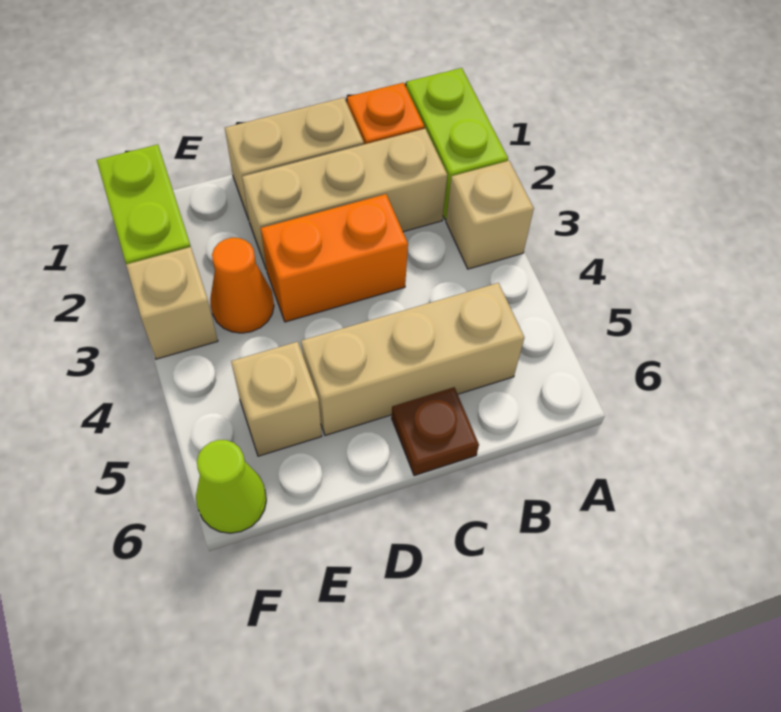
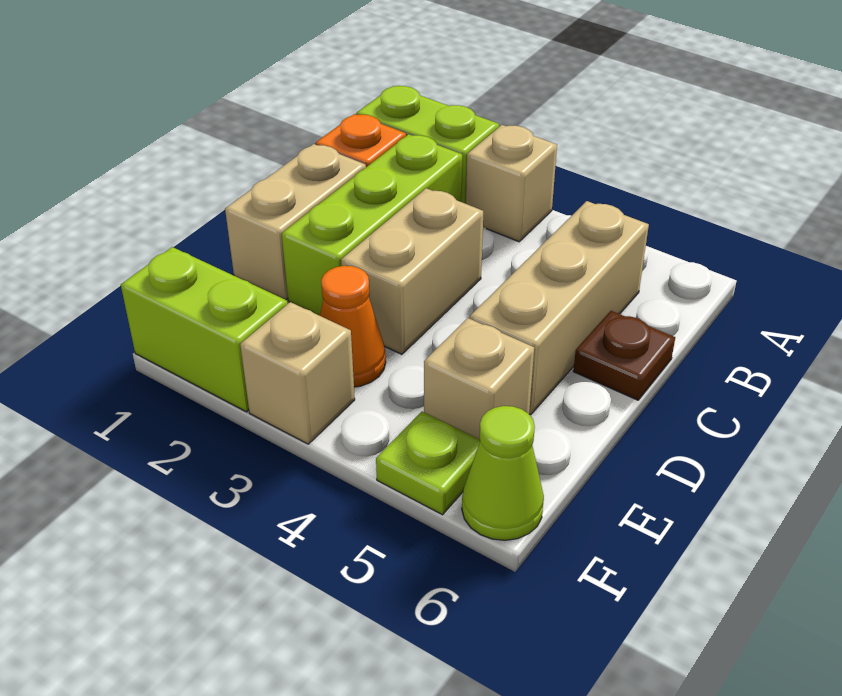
tan 1x3 brick [242,129,447,270] -> lime 1x3 brick [282,134,462,316]
orange 1x2 brick [261,194,408,322] -> tan 1x2 brick [341,188,483,354]
none -> lime 1x1 plate [376,412,480,515]

